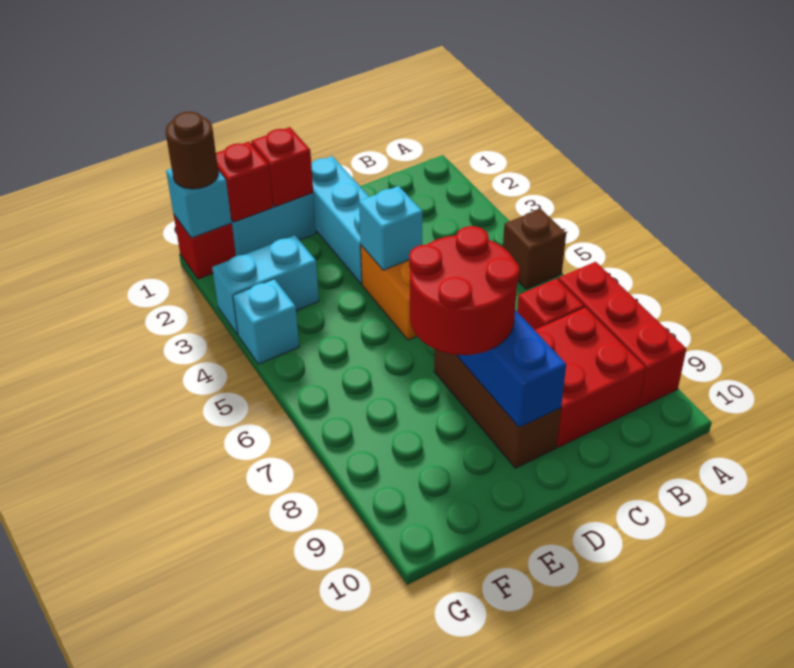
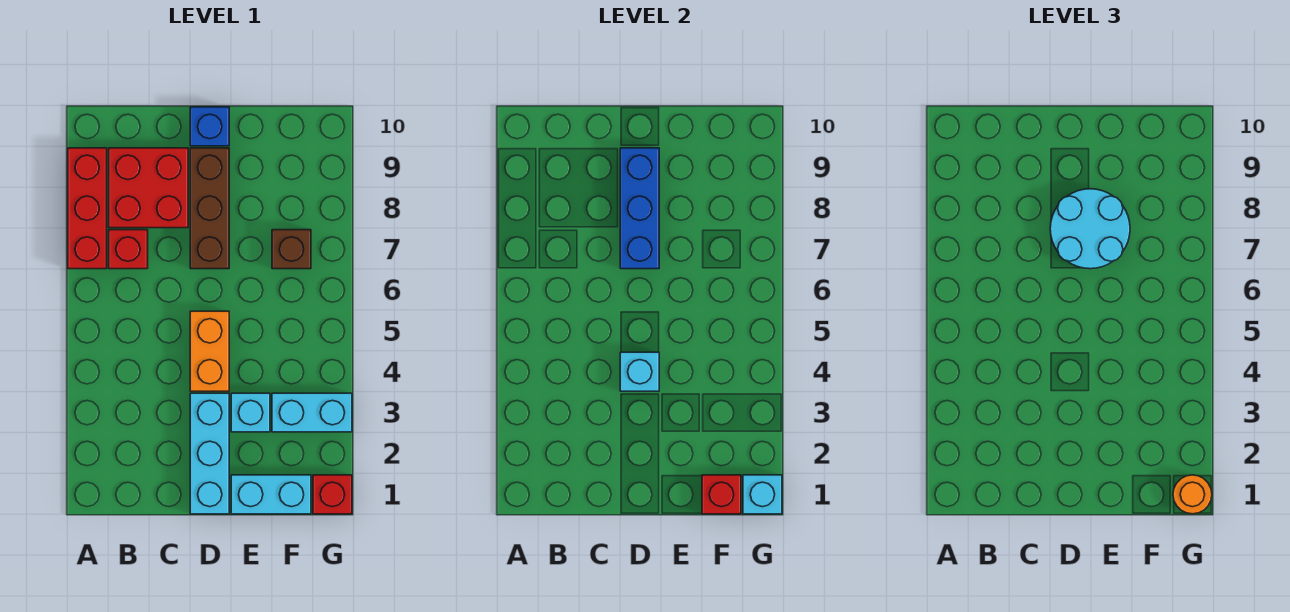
brown 1x1 brick [503,209,566,289] -> brown 1x1 brick moved to [272,230,311,269]
red 2x2 round brick [409,226,519,355] -> cyan 2x2 round brick [1050,189,1130,269]
none -> blue 1x1 brick [190,107,229,146]
red 1x1 brick [251,127,313,207] -> none
brown 1x1 round brick [166,112,218,189] -> orange 1x1 round brick [1173,475,1212,514]
cyan 1x1 brick [233,279,299,364] -> cyan 1x1 brick moved to [231,393,270,432]

